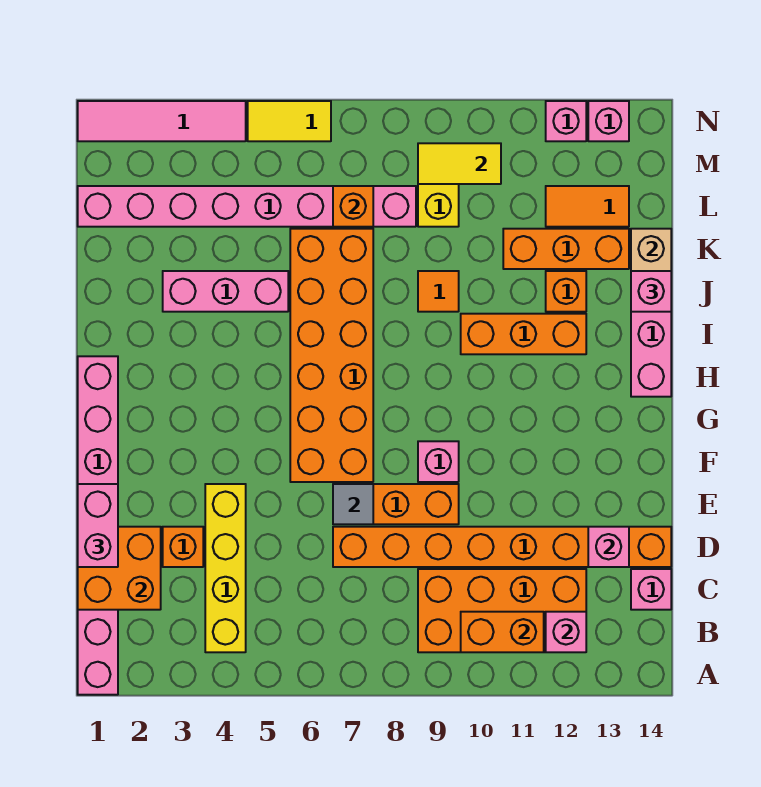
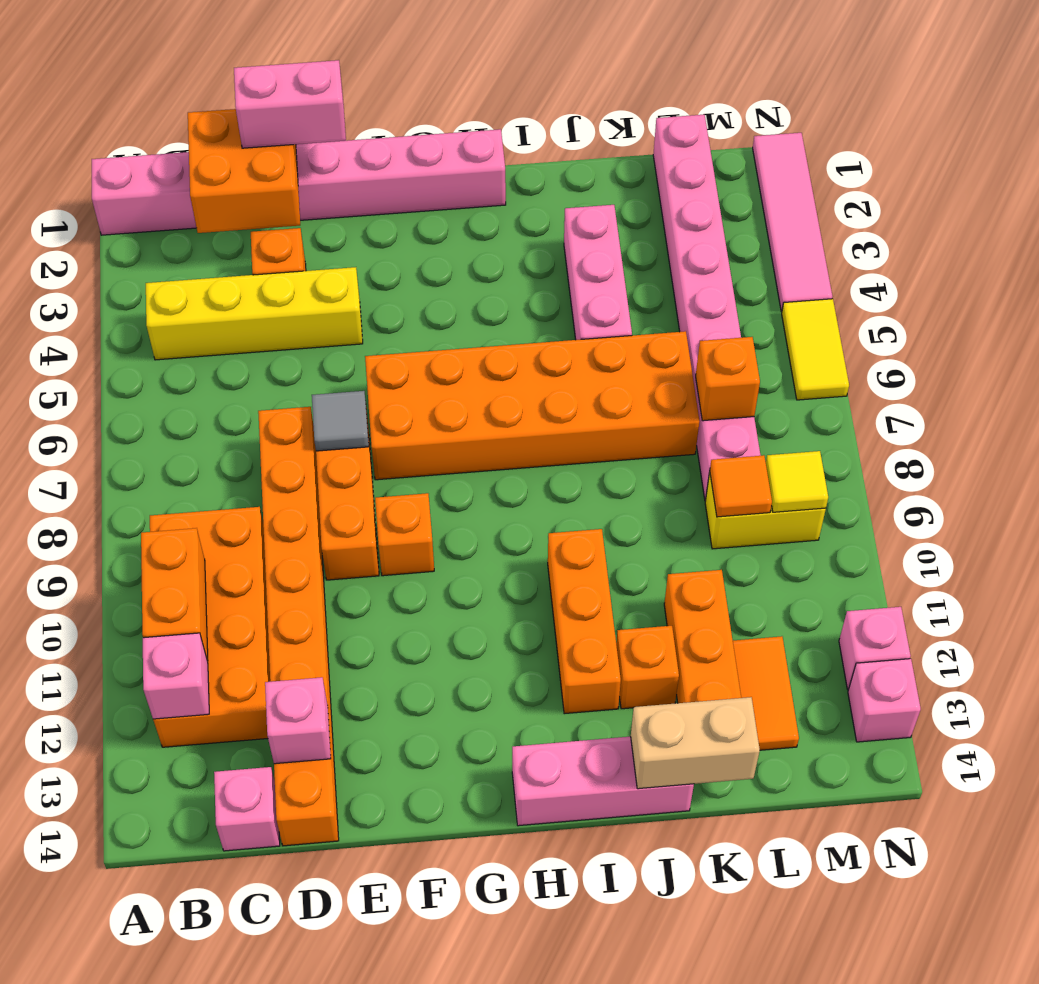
pink 1x1 brick [418,441,459,482] -> orange 1x1 brick [375,493,434,576]
orange 1x1 tile [418,271,459,312] -> orange 1x1 tile moved to [710,455,772,517]
pink 1x1 brick [631,271,671,312] -> none
yellow 1x2 tile [418,143,501,184] -> yellow 1x1 tile [766,451,828,512]

